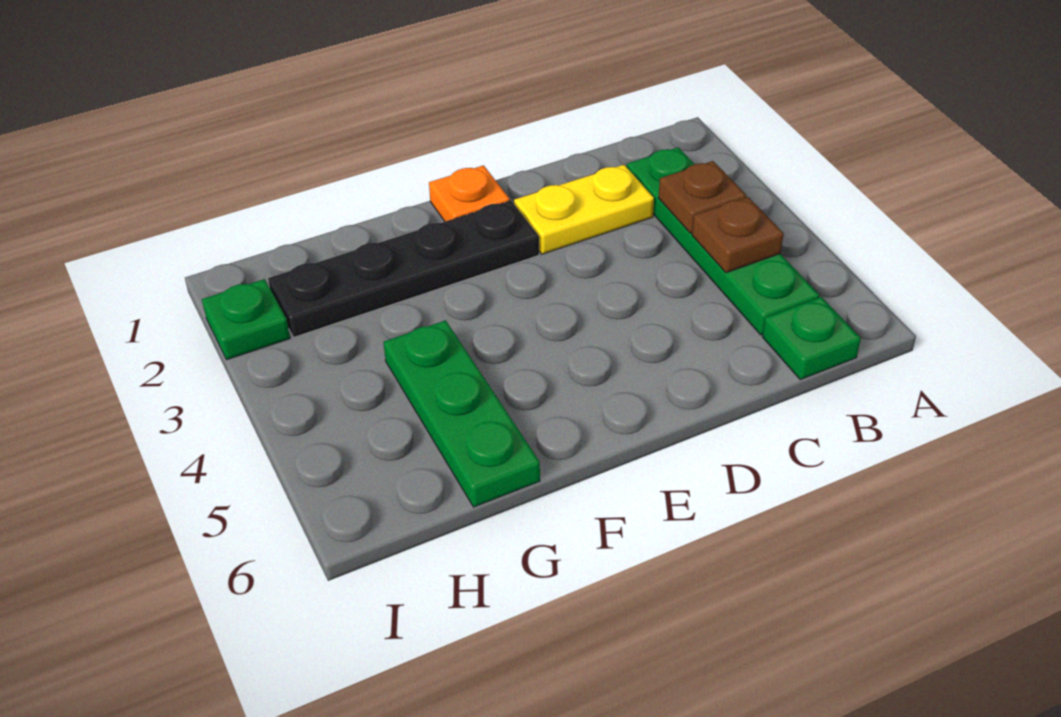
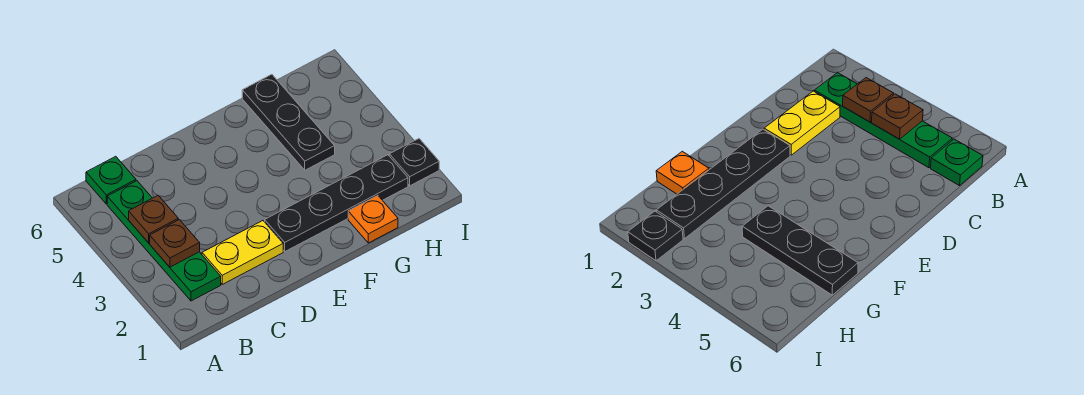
orange 1x1 plate [429,165,510,221] -> orange 1x1 plate moved to [348,195,398,243]
green 1x3 plate [383,320,540,507] -> black 1x3 plate [242,74,335,170]
green 1x1 plate [202,279,290,360] -> black 1x1 plate [389,139,439,186]

